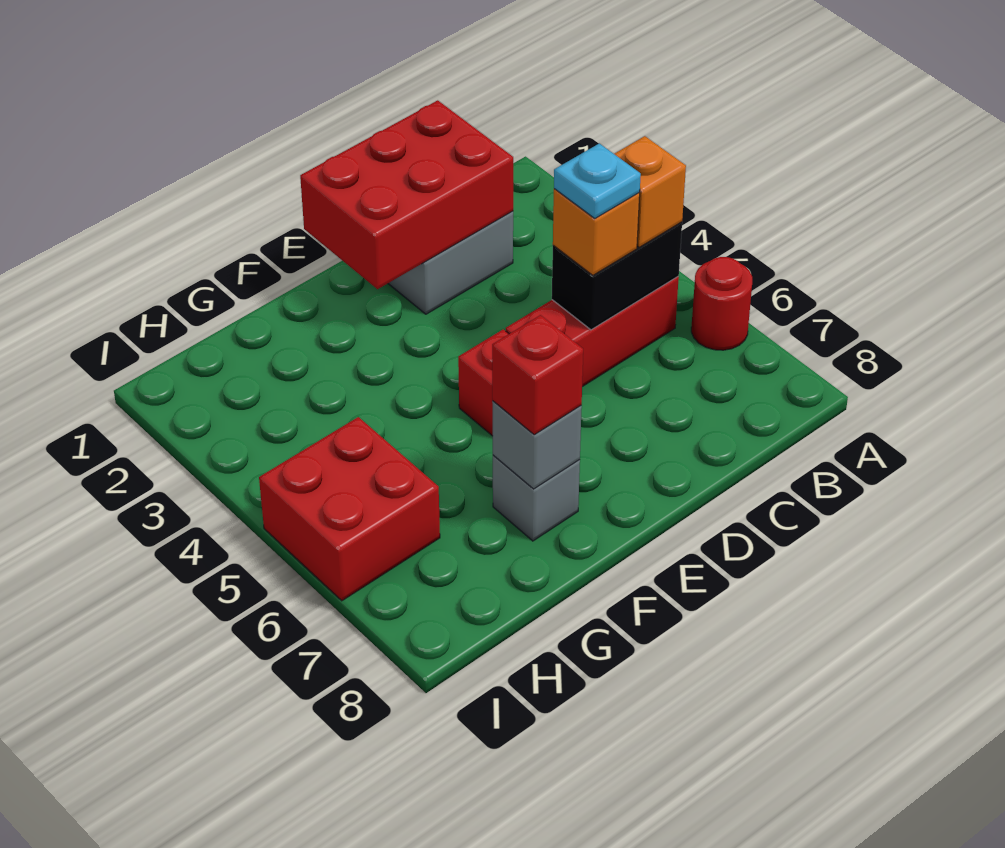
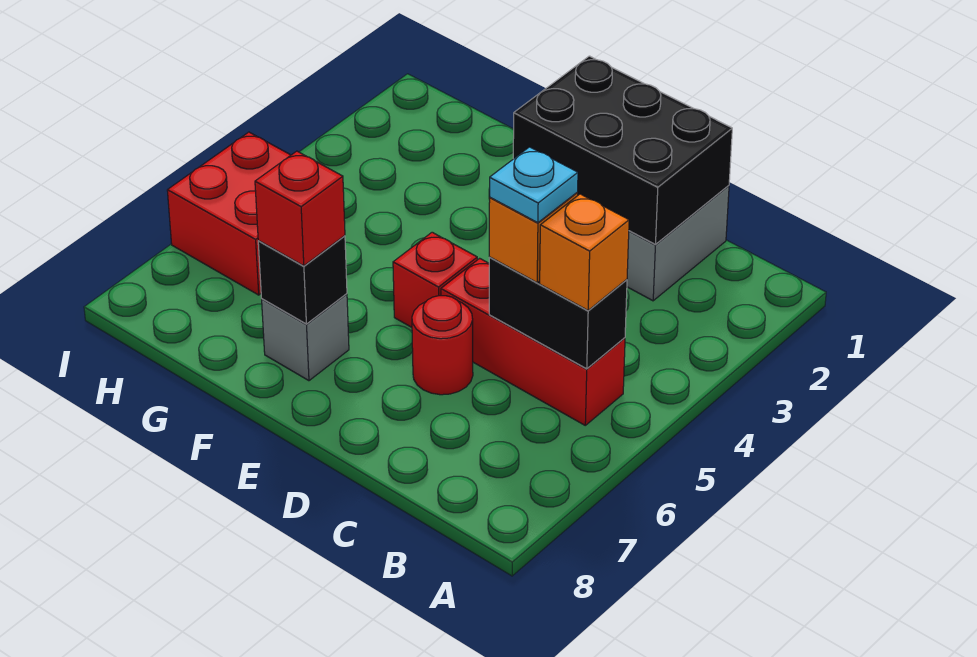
red 1x1 round brick [691,257,752,350] -> red 1x1 round brick moved to [412,296,473,395]
red 2x3 brick [300,100,513,289] -> black 2x3 brick [513,56,732,245]
grey 1x1 brick [492,401,582,489] -> black 1x1 brick [258,236,347,324]

